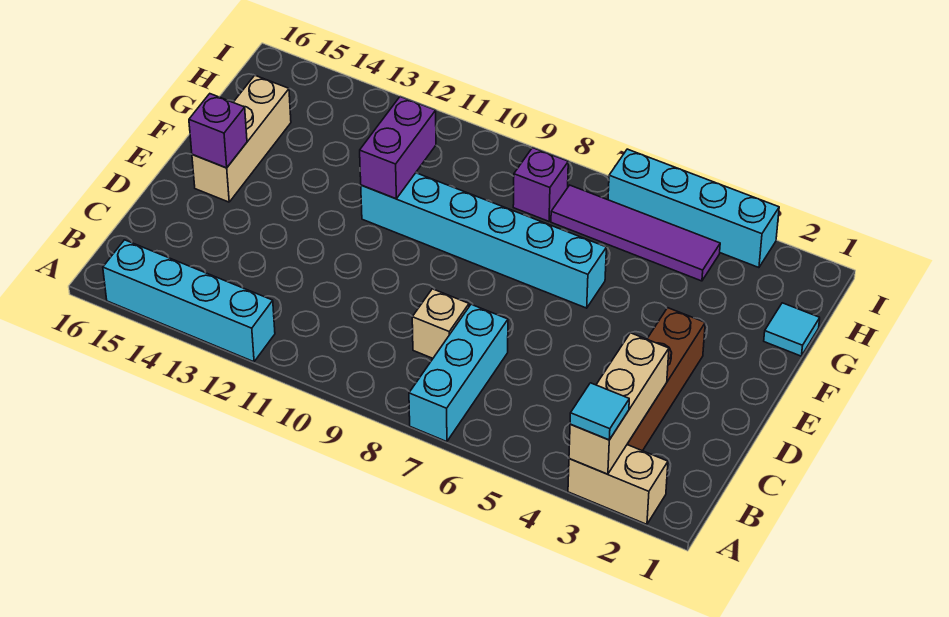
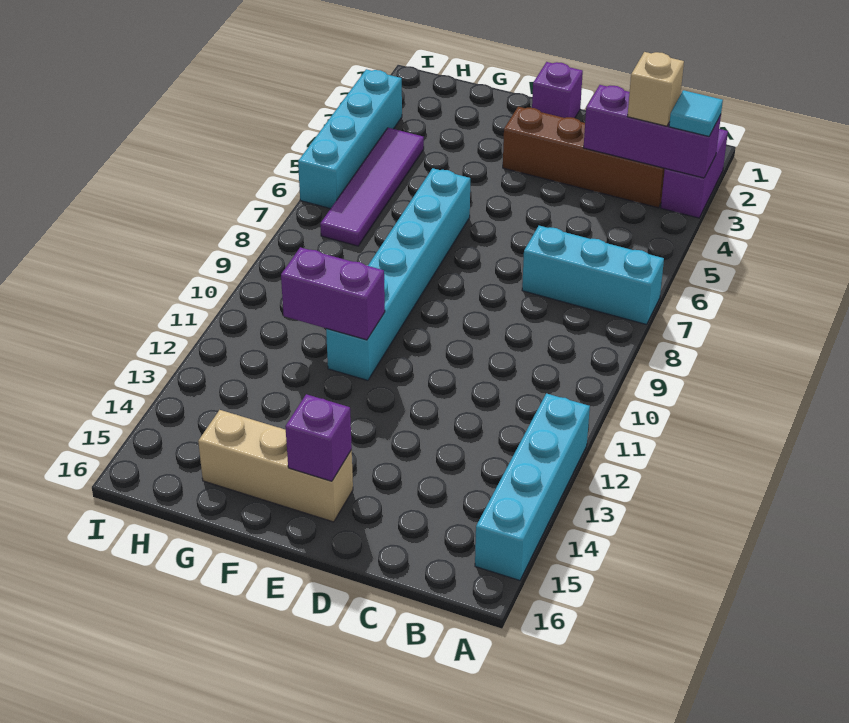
tan 1x2 brick [568,445,668,524] -> purple 1x2 brick [661,129,728,218]
tan 1x3 brick [569,333,669,474] -> purple 1x3 brick [583,85,721,178]
tan 1x1 brick [412,289,469,358] -> tan 1x1 brick moved to [628,52,684,126]
cyan 1x1 tile [764,303,820,356] -> none
purple 1x1 brick [513,148,568,221] -> purple 1x1 brick moved to [532,62,583,118]

